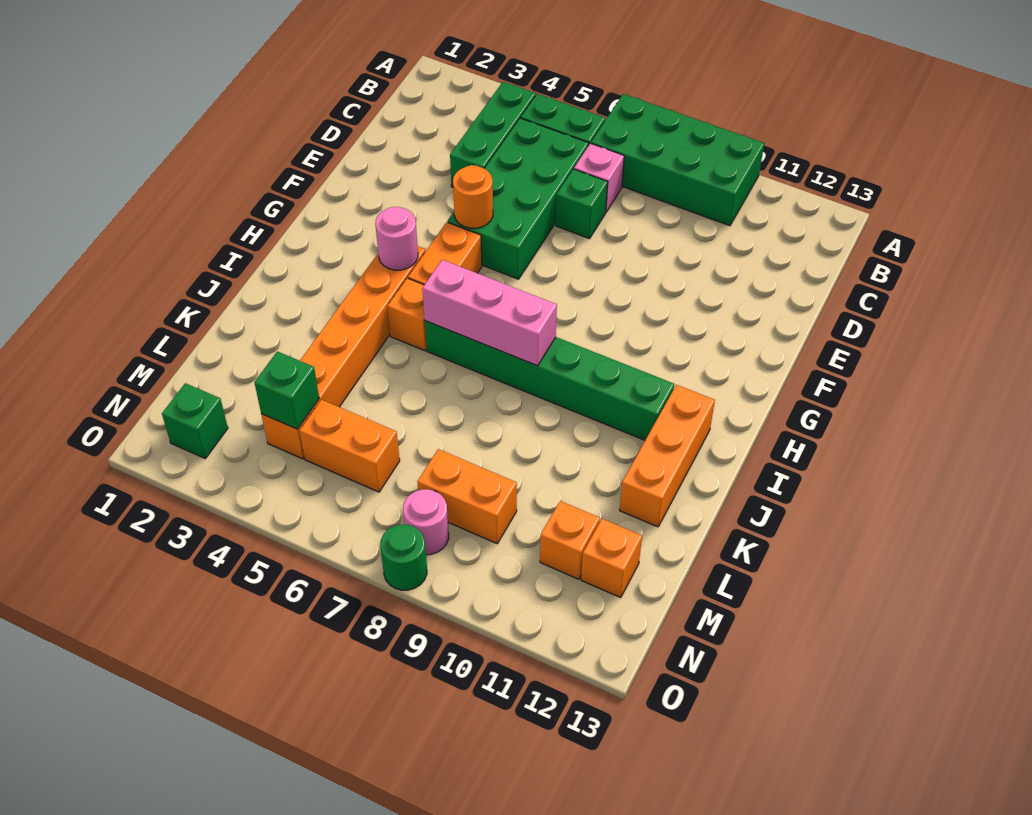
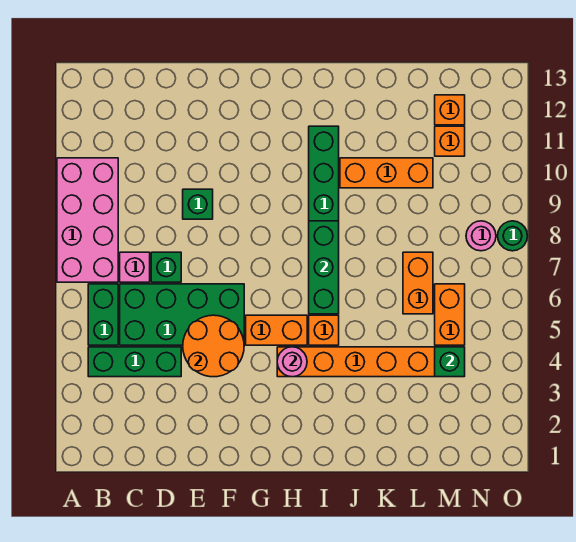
green 2x4 brick [591,94,764,226] -> pink 2x4 brick [57,158,118,282]
orange 1x1 round brick [453,165,493,228] -> orange 2x2 round brick [183,315,244,377]
pink 1x3 brick [422,260,557,366] -> green 1x3 brick [309,221,339,314]
orange 1x3 brick [619,385,715,527] -> orange 1x3 brick moved to [340,158,433,188]
orange 1x2 brick [417,449,517,544] -> orange 1x2 brick moved to [403,252,433,314]
green 1x1 brick [162,383,228,458] -> green 1x1 brick moved to [183,189,213,219]

